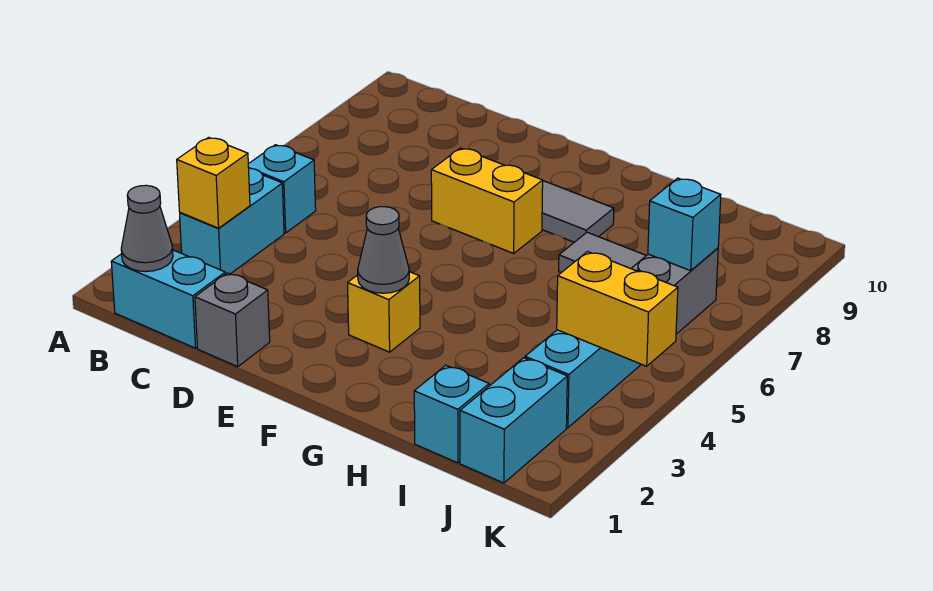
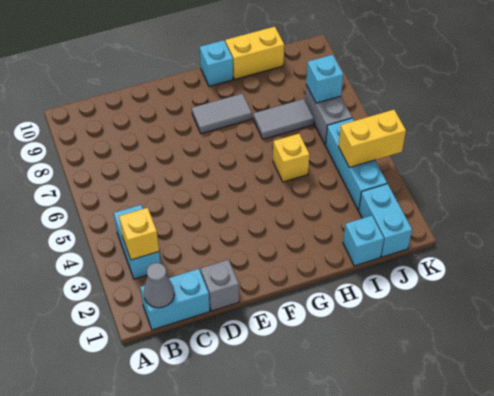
cyan 1x1 brick [248,145,316,233] -> cyan 1x1 brick moved to [200,40,233,86]
yellow 1x2 brick [431,148,543,253] -> yellow 1x2 brick moved to [225,27,284,79]
yellow 1x1 brick [348,272,420,352] -> yellow 1x1 brick moved to [273,134,310,182]
grey 1x1 cone [358,207,409,293] -> none

